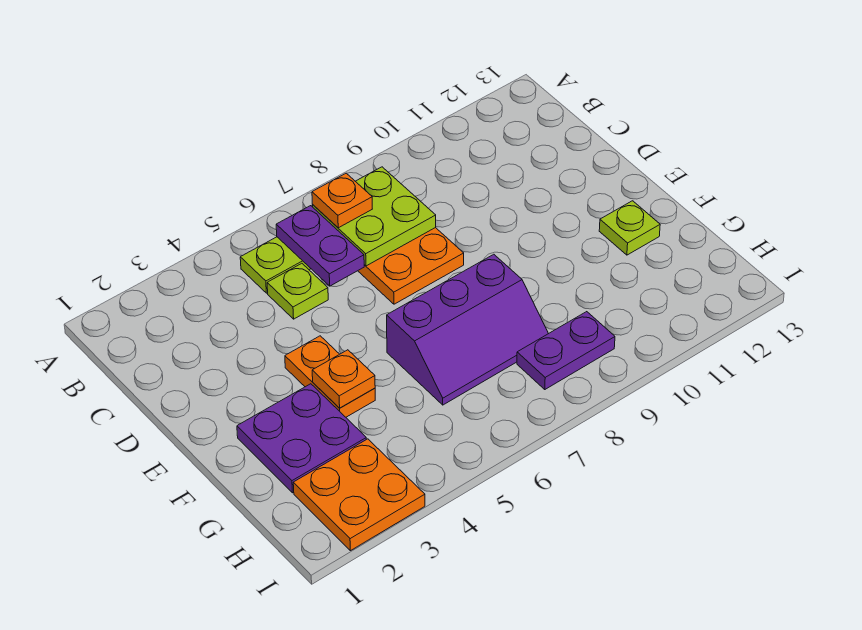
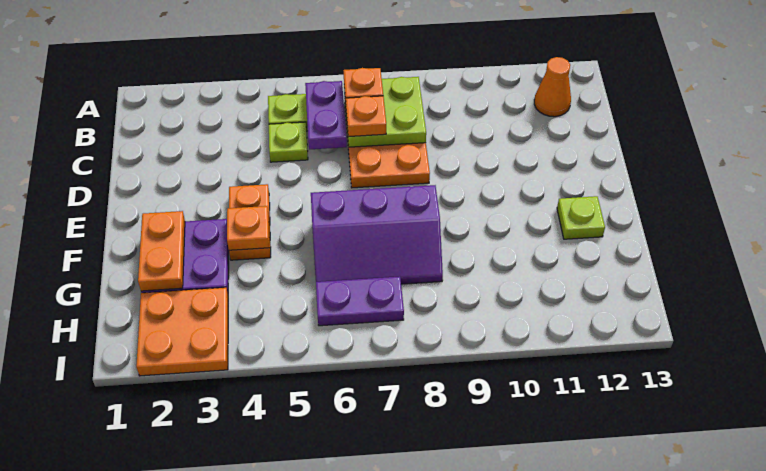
none -> orange 1x1 cone [534,57,571,117]
none -> orange 1x1 plate [346,96,386,137]
none -> orange 1x2 plate [138,211,185,291]
purple 1x2 plate [517,312,615,389] -> purple 1x2 plate moved to [316,276,404,326]

